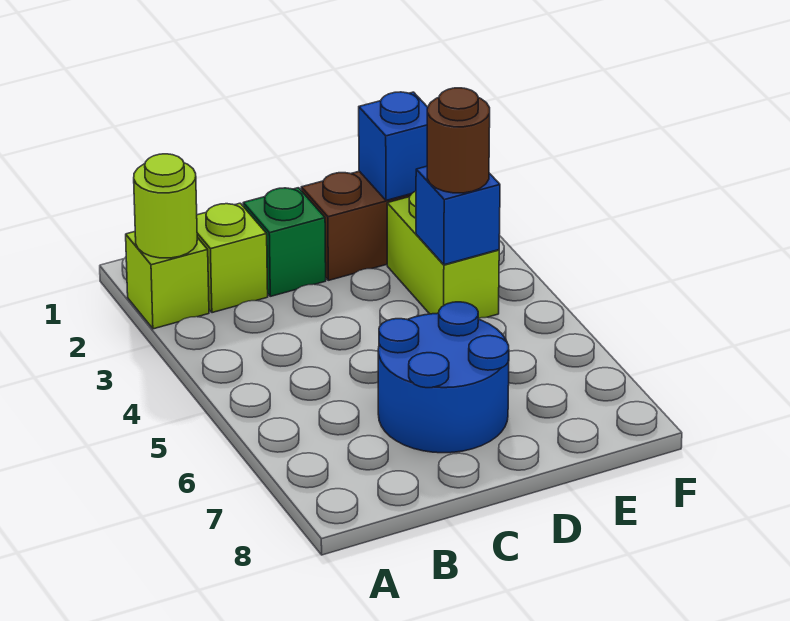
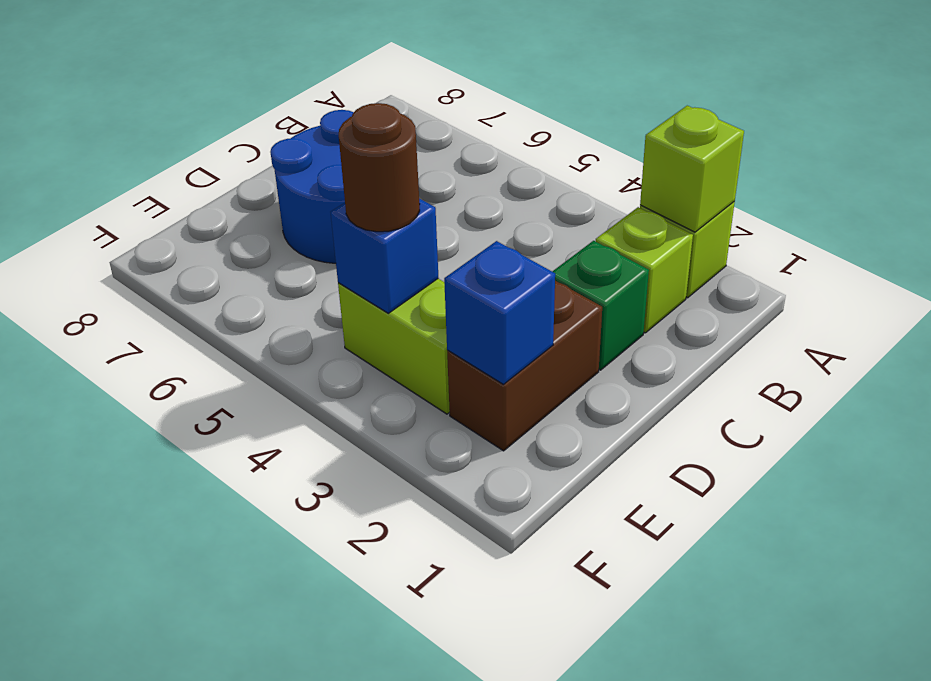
lime 1x1 round brick [134,154,197,258] -> lime 1x1 brick [640,106,744,232]

